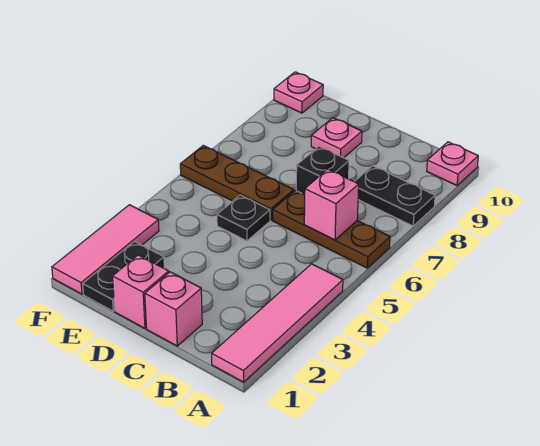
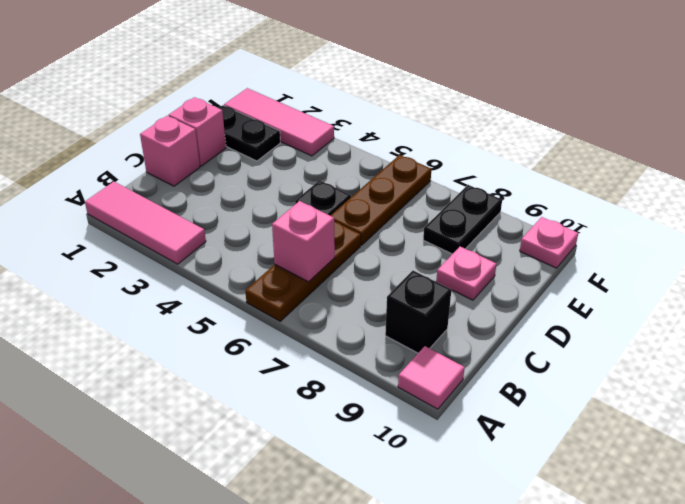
pink 1x4 tile [212,264,343,382] -> pink 1x3 tile [85,182,206,264]
black 1x2 plate [354,166,435,226] -> black 1x2 plate moved to [423,185,502,254]
pink 1x1 plate [427,142,478,186] -> pink 1x1 tile [398,346,465,409]
black 1x1 brick [296,146,349,194] -> black 1x1 brick moved to [385,271,451,353]

